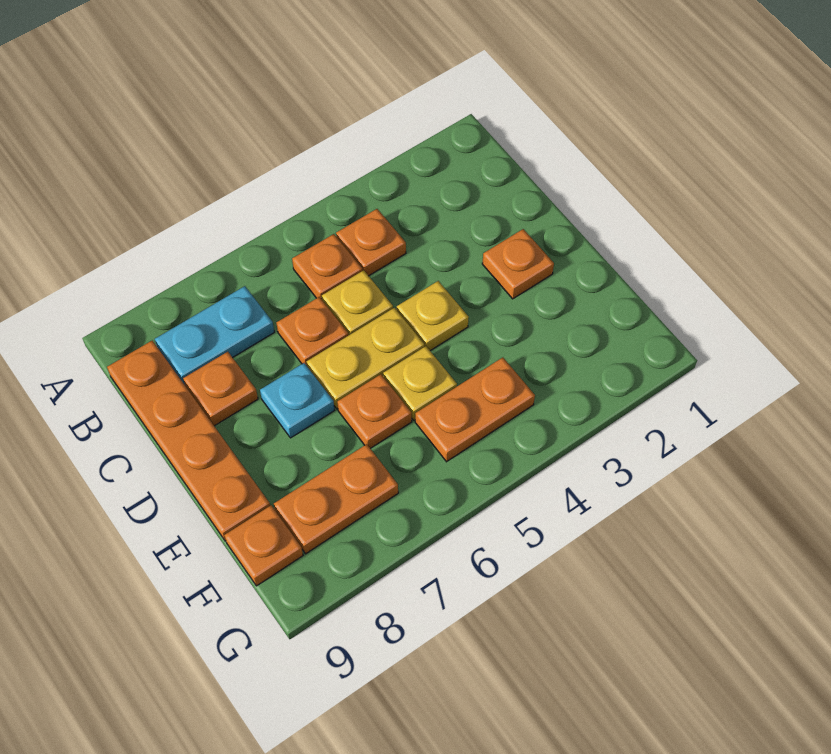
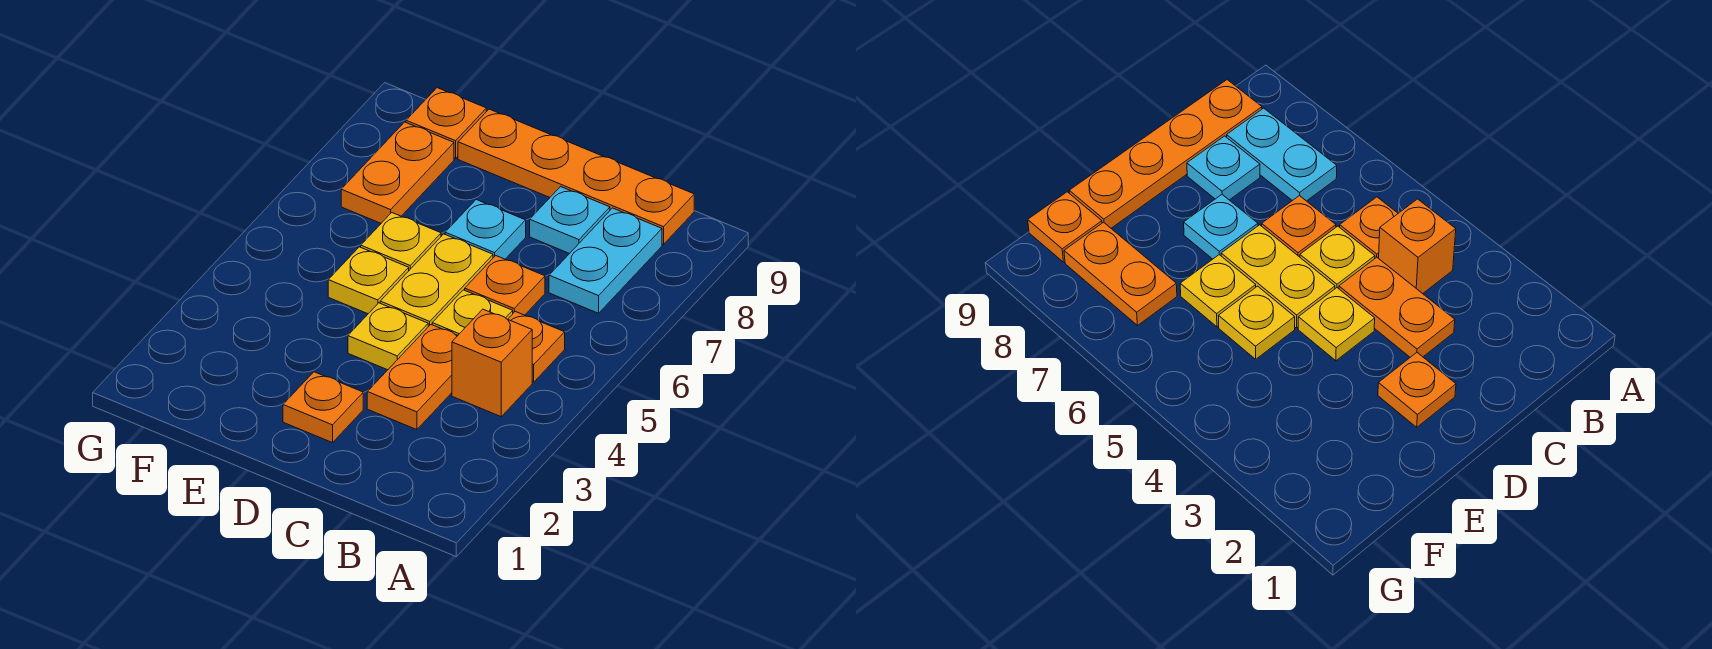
orange 1x1 plate [336,209,406,276] -> orange 1x1 brick [452,309,532,417]
orange 1x1 plate [183,352,258,426] -> cyan 1x1 plate [530,187,610,254]
orange 1x1 plate [337,374,412,448] -> yellow 1x1 plate [361,213,441,270]
orange 1x2 plate [415,357,535,462] -> orange 1x2 plate moved to [367,325,458,430]

